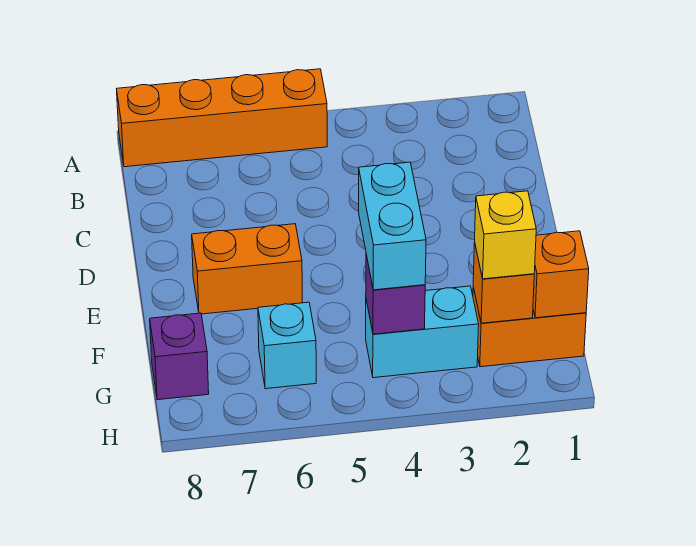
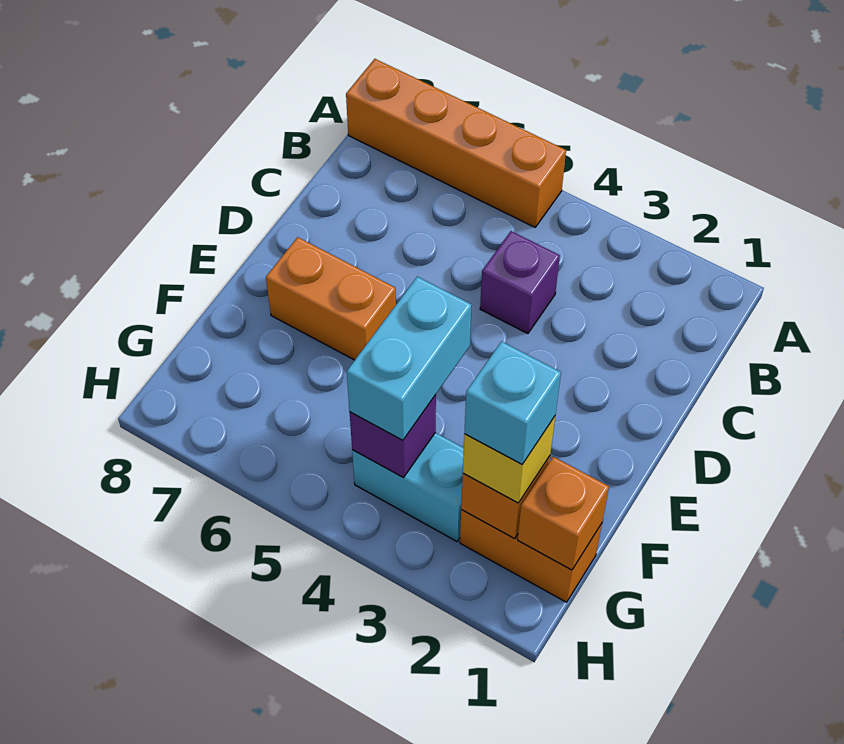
cyan 1x1 brick [258,302,316,389] -> cyan 1x1 brick moved to [464,342,561,464]
purple 1x1 brick [150,313,209,400] -> purple 1x1 brick moved to [480,231,560,334]

